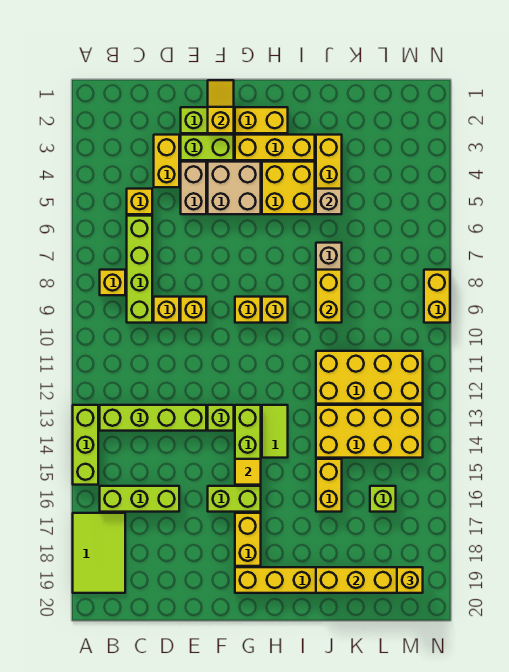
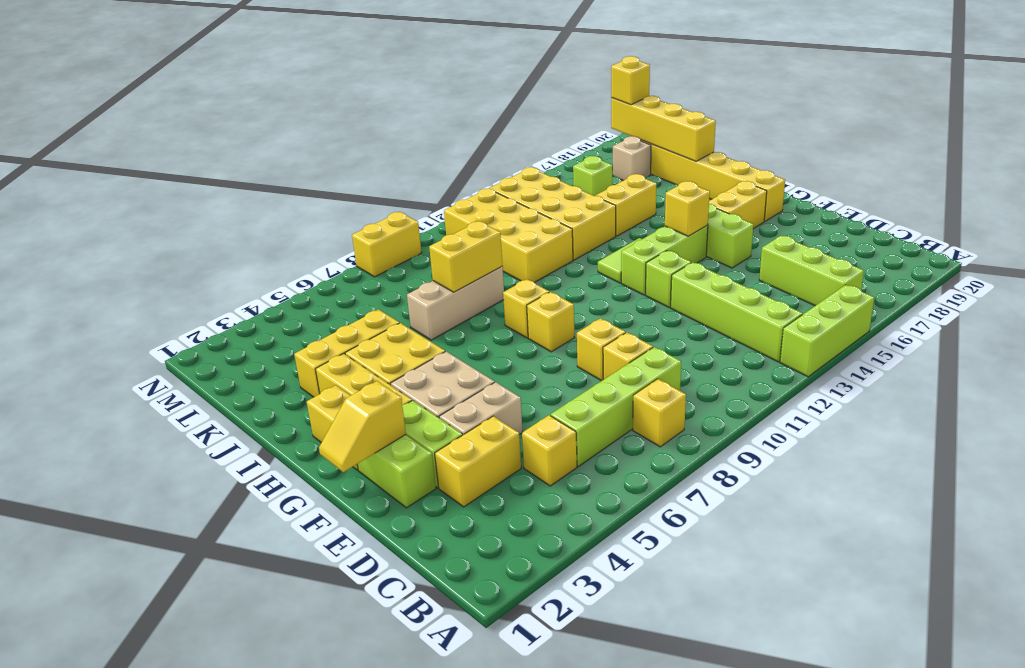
lime 2x3 tile [73,513,125,593] -> none
yellow 1x1 tile [235,459,261,485] -> yellow 1x1 brick [665,181,710,236]
tan 1x1 brick [316,189,342,214] -> tan 1x1 brick moved to [613,136,651,181]

